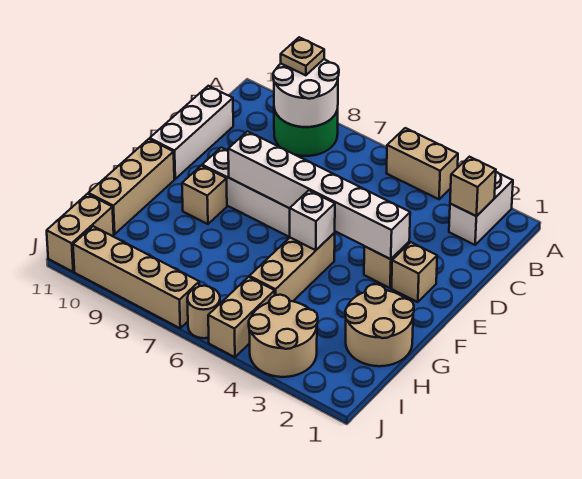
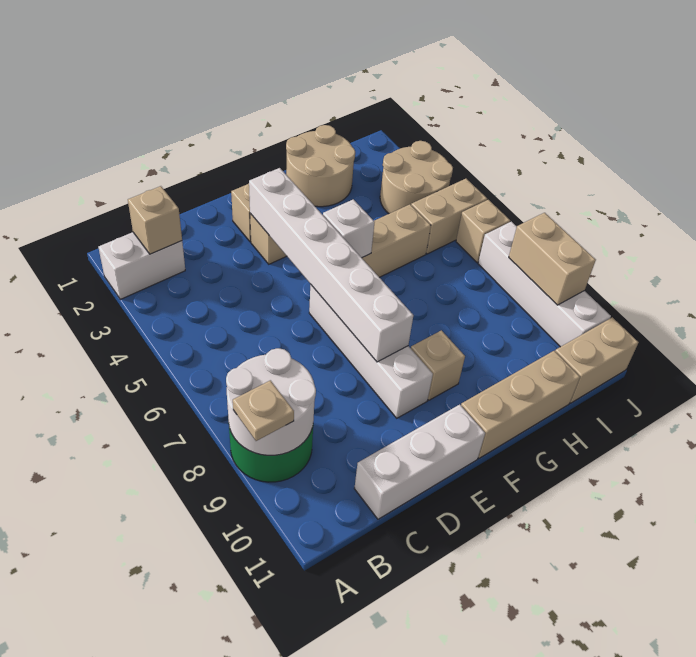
tan 1x2 brick [387,128,458,199] -> tan 1x2 brick moved to [509,213,596,305]
tan 1x1 round brick [187,286,220,338] -> tan 1x1 brick [456,200,510,262]
tan 1x4 brick [73,226,199,328] -> white 1x4 brick [478,222,611,347]

